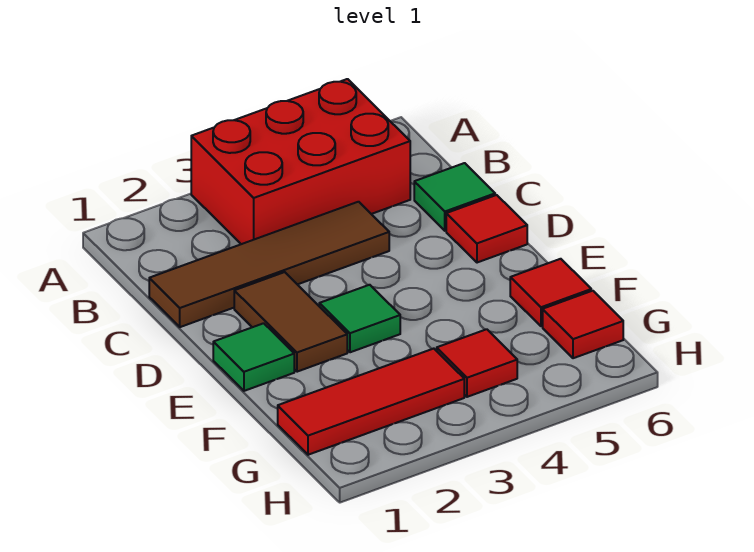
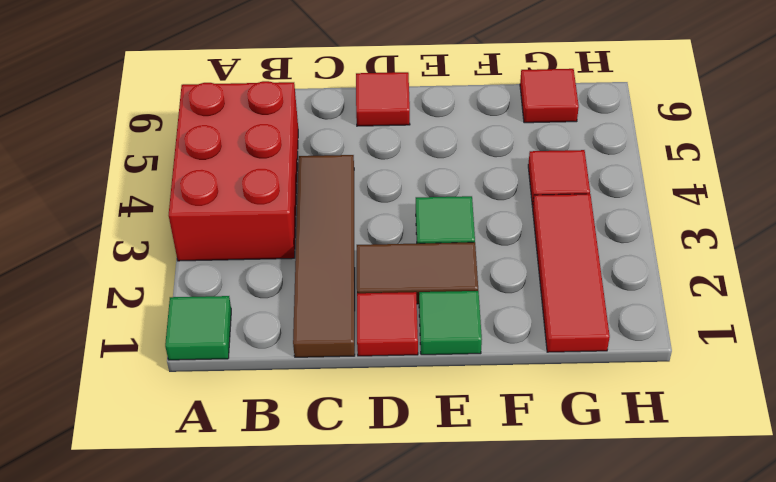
green 1x1 tile [414,163,495,231] -> green 1x1 tile moved to [165,296,231,360]
red 1x1 tile [510,259,591,326] -> red 1x1 tile moved to [357,292,418,356]

